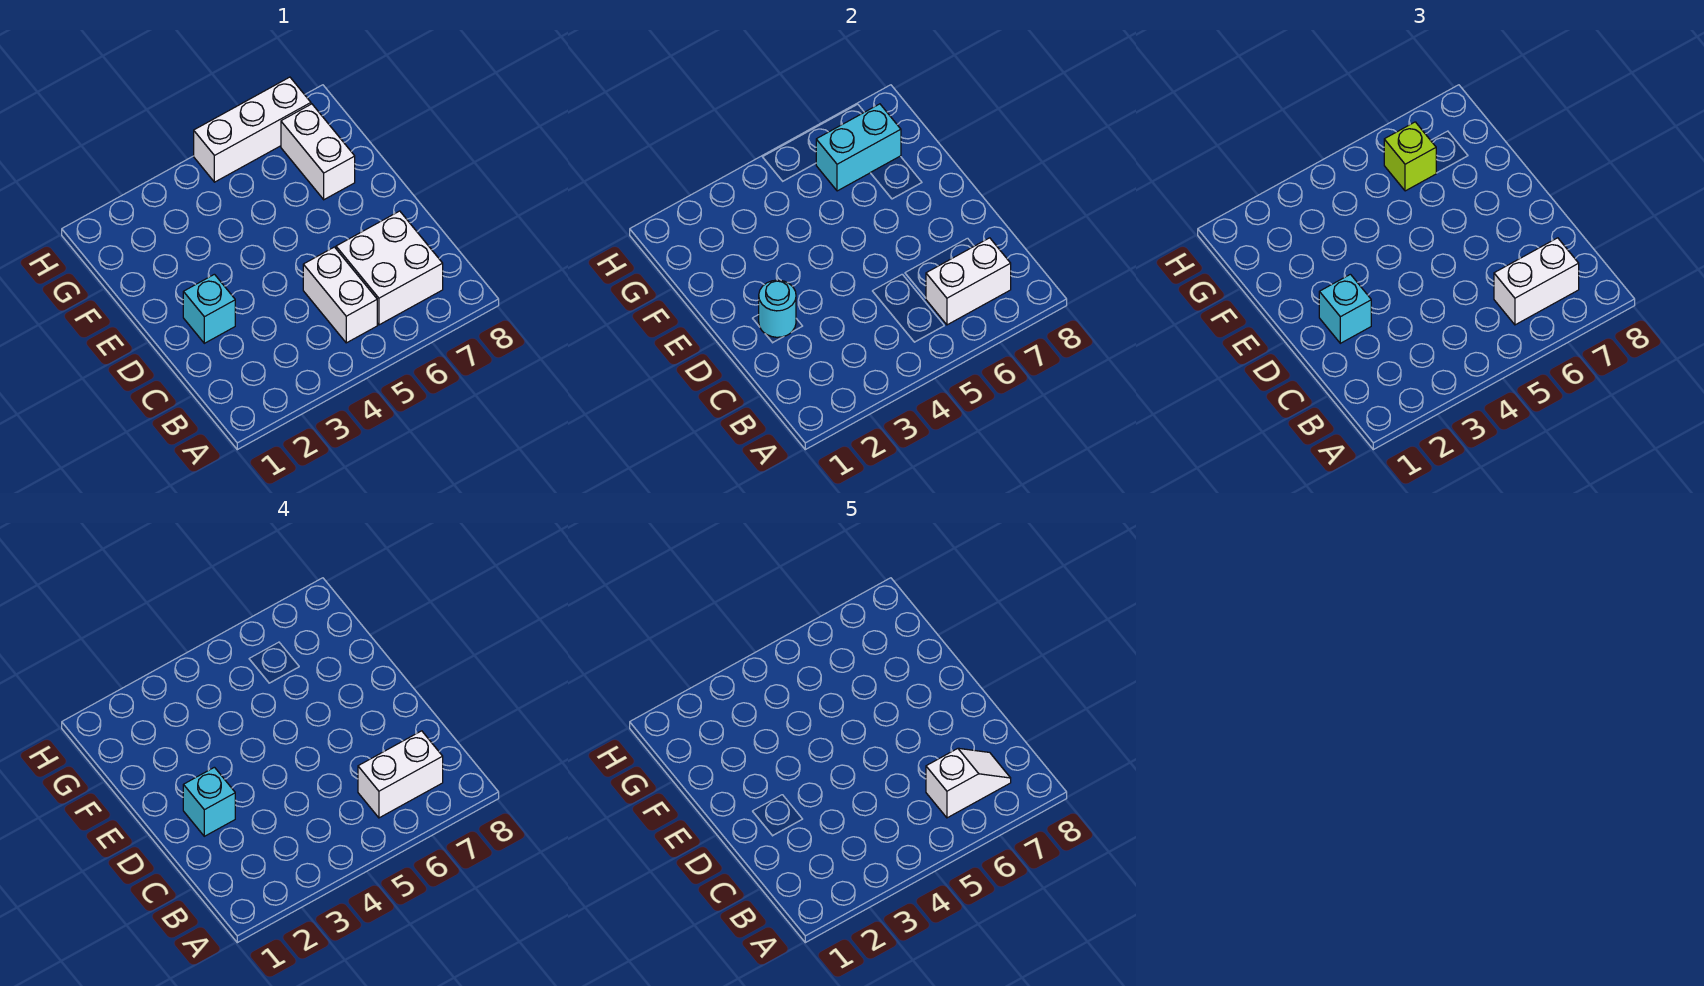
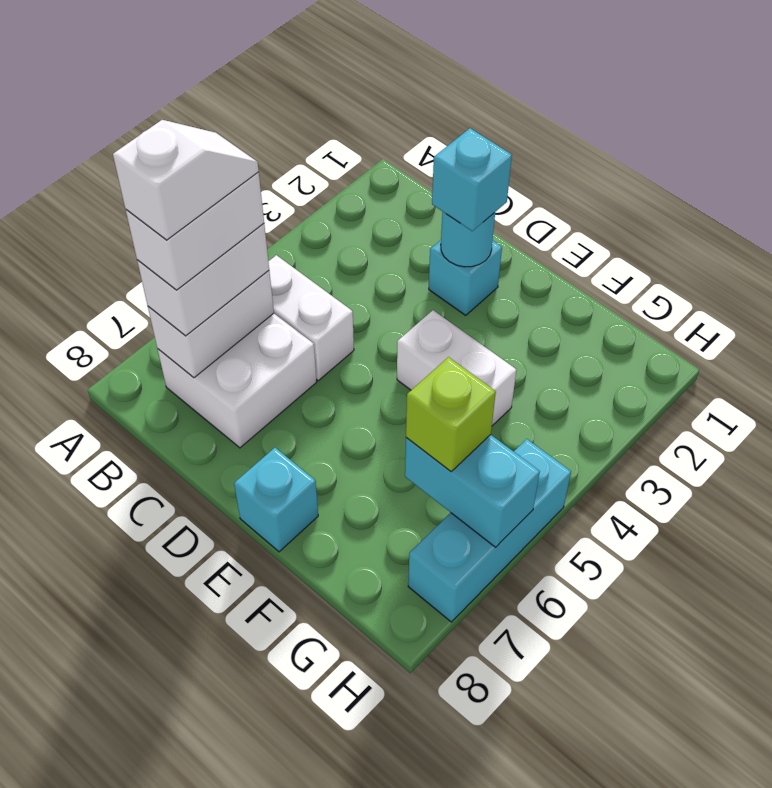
white 1x2 slope [926,748,1011,818] -> white 1x2 slope turned to [113,120,259,240]
cyan 1x1 brick [183,767,235,836] -> cyan 1x1 brick moved to [234,448,318,552]
white 1x2 brick [281,104,355,200] -> white 1x2 brick moved to [397,310,516,426]
cyan 1x2 brick [816,104,901,191] -> cyan 1x2 brick turned to [405,435,540,547]
white 1x3 brick [194,77,311,182] -> cyan 1x3 brick [408,439,571,622]

